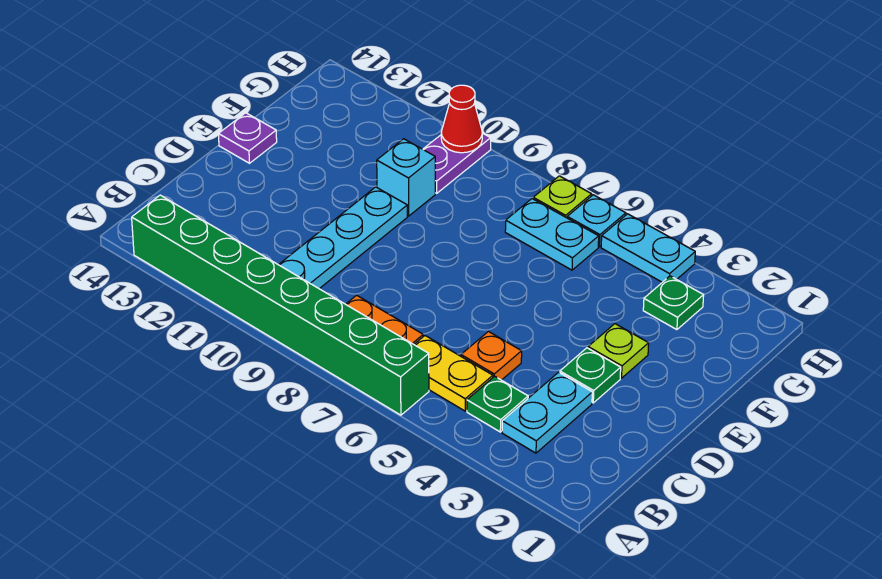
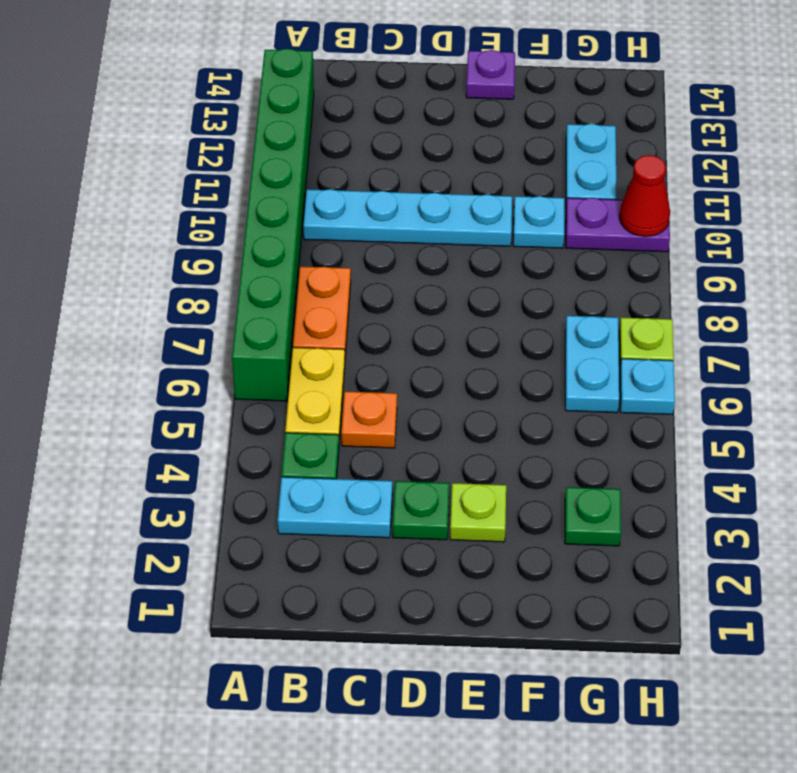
cyan 1x1 brick [377,139,435,216] -> cyan 1x1 plate [513,196,564,248]
cyan 1x2 plate [601,214,695,282] -> cyan 1x2 plate moved to [566,124,617,203]

